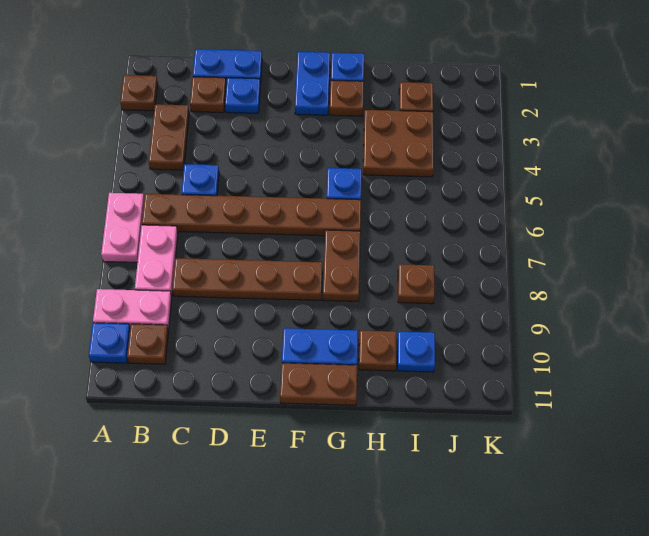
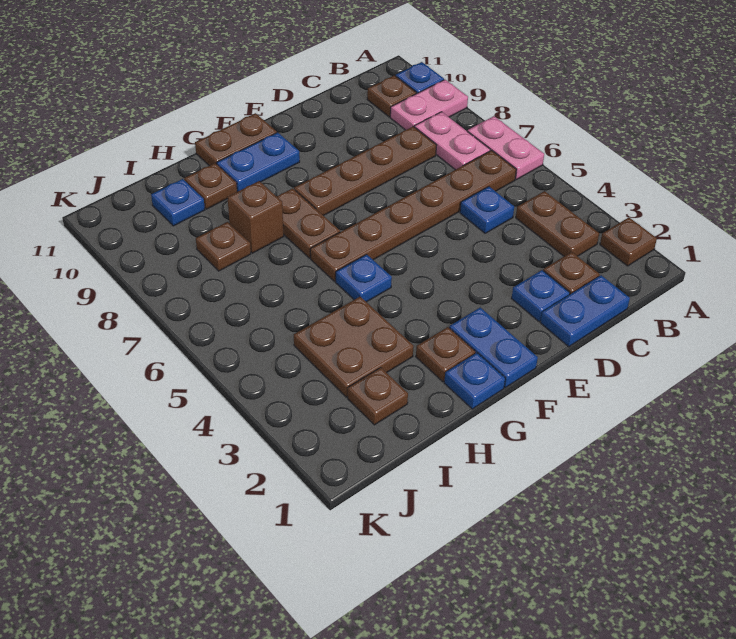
none -> brown 1x1 brick [227,181,284,253]

